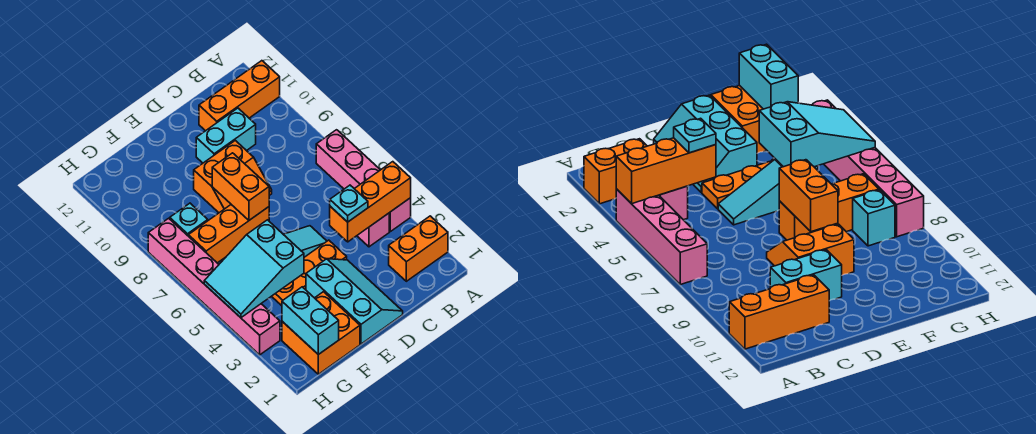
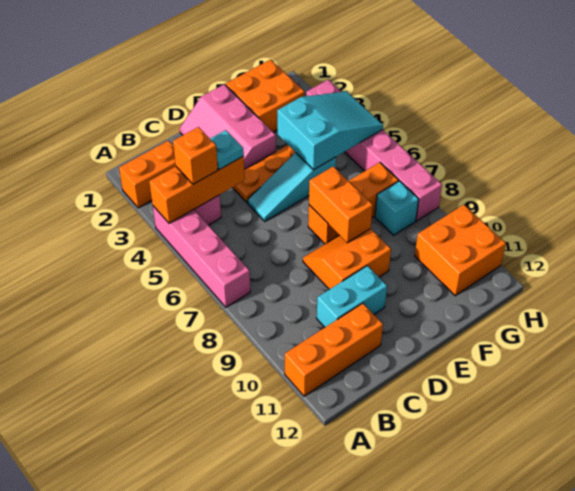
none -> orange 1x1 brick [173,127,218,184]
cyan 2x3 slope [306,259,403,344] -> pink 2x3 slope [180,84,276,170]
cyan 1x2 brick [282,287,339,355] -> none
none -> orange 2x2 brick [415,205,506,296]

